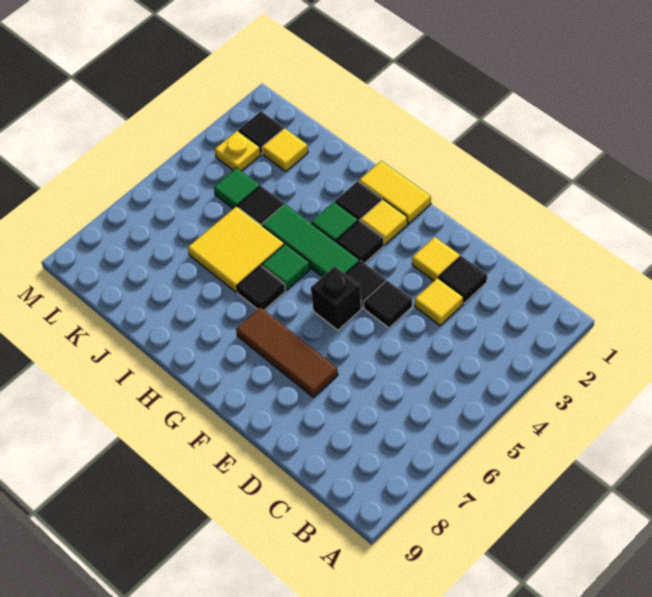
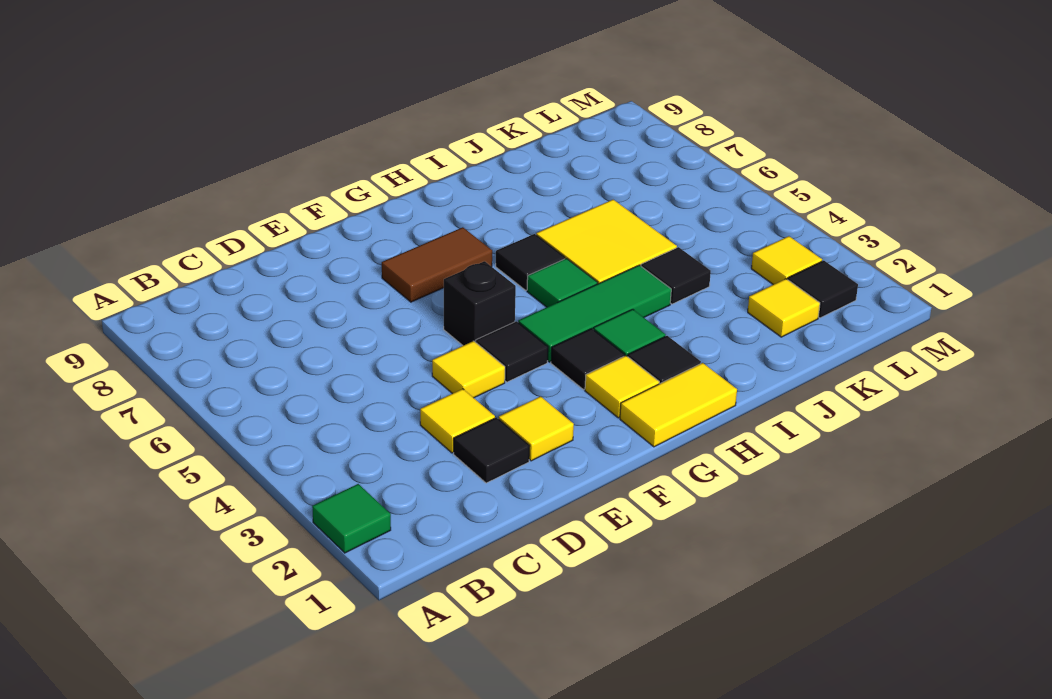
black 1x1 tile [364,280,412,328] -> yellow 1x1 tile [432,341,505,398]
brown 1x3 tile [236,307,338,398] -> brown 1x2 tile [382,227,492,302]
green 1x1 tile [214,168,260,209] -> green 1x1 tile moved to [312,484,391,553]
yellow 1x1 plate [215,131,261,171] -> yellow 1x1 tile [751,236,822,285]

